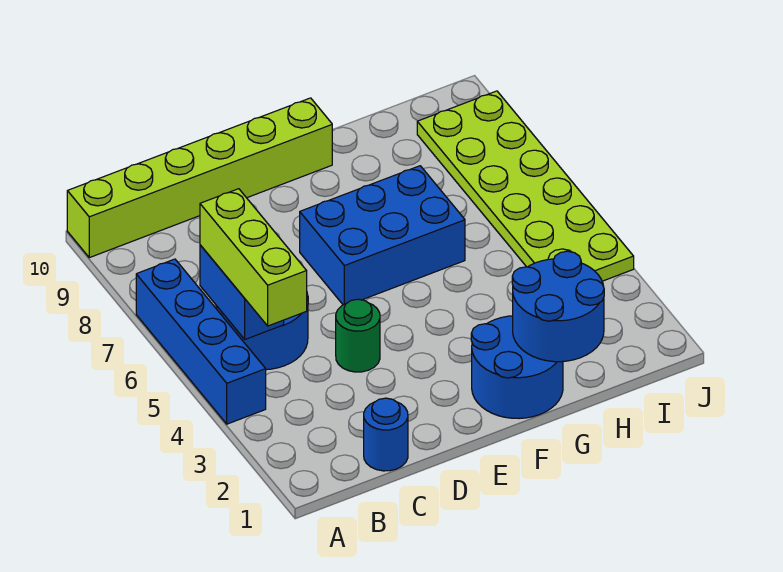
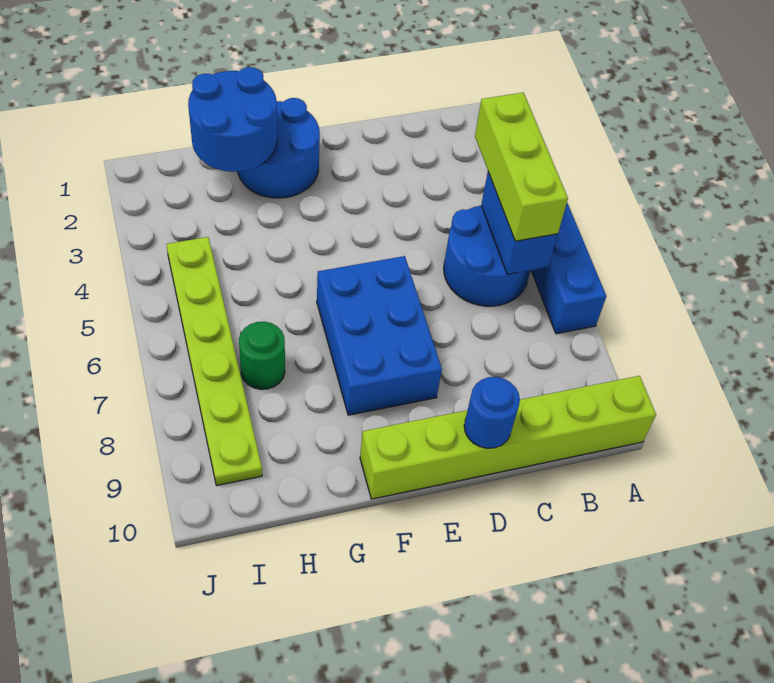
blue 1x1 round brick [364,398,408,471] -> blue 1x1 round brick moved to [464,377,520,448]
green 1x1 round brick [336,299,380,372] -> green 1x1 round brick moved to [239,322,285,389]
blue 2x3 brick [300,166,465,305] -> blue 2x3 brick turned to [317,256,442,415]
lime 2x6 plate [417,91,634,281] -> lime 1x6 plate [166,237,262,486]

